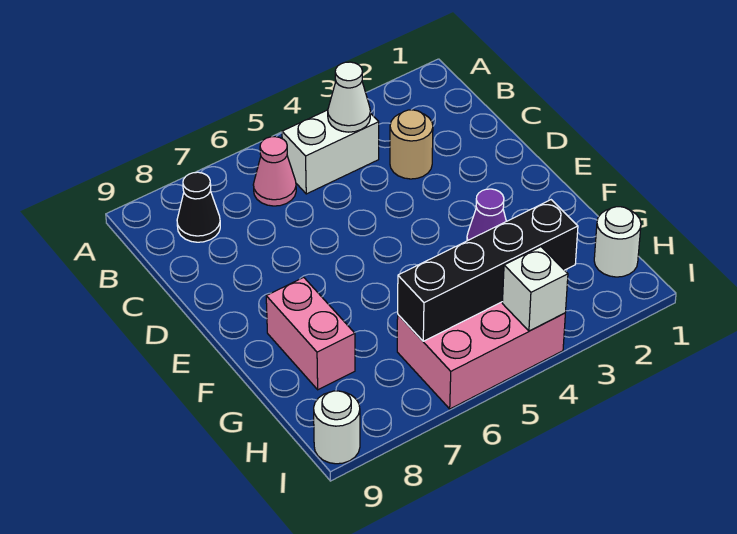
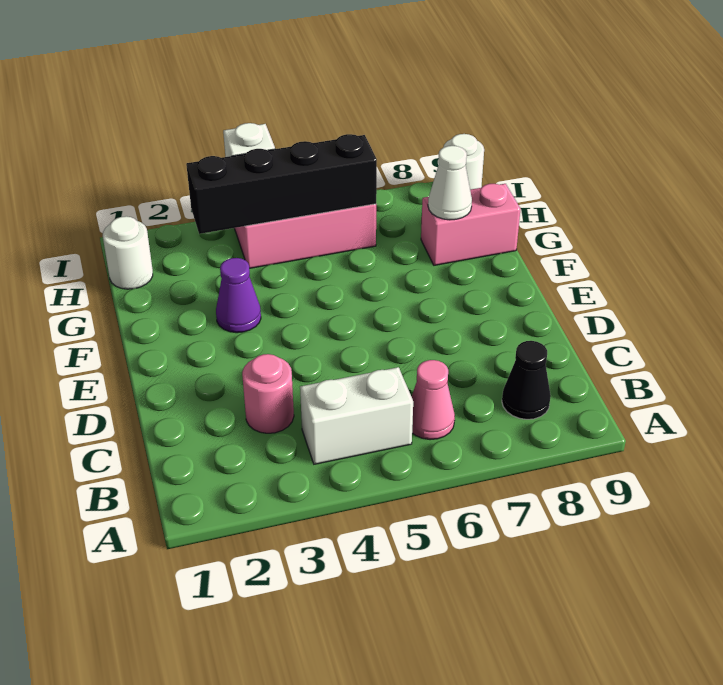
white 1x1 cone [328,62,370,132] -> white 1x1 cone moved to [428,146,472,220]
tan 1x1 round brick [390,110,433,179] -> pink 1x1 round brick [242,354,294,433]
pink 1x2 brick [266,277,355,390] -> pink 1x2 brick turned to [421,184,521,265]

